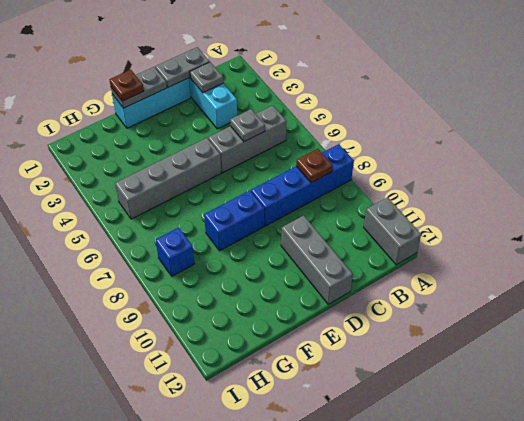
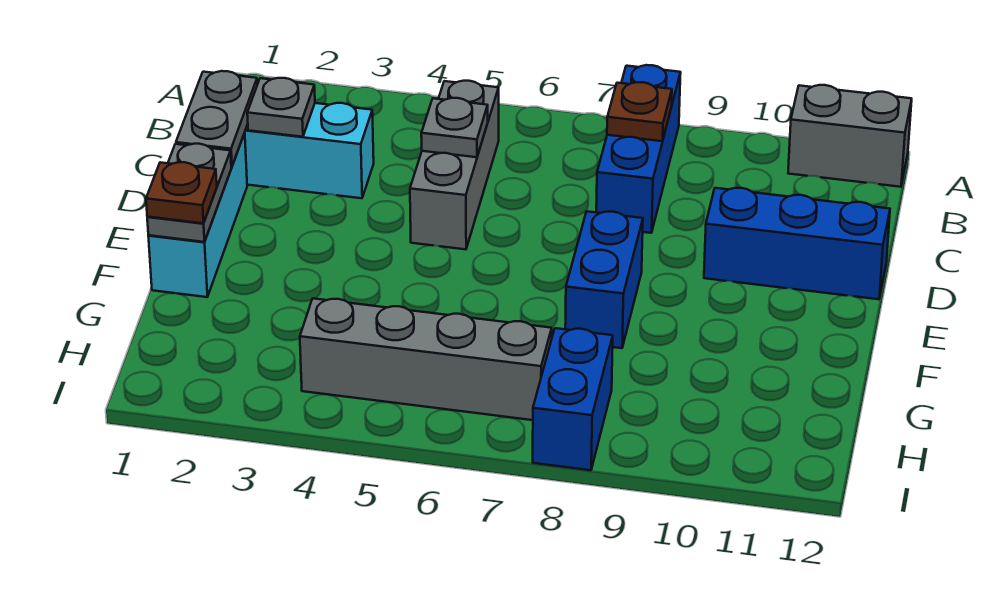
blue 1x4 brick [251,144,354,226] -> blue 1x3 brick [596,65,681,233]
grey 1x3 brick [281,215,353,304] -> blue 1x3 brick [704,188,890,299]
grey 1x4 brick [115,138,221,219] -> grey 1x4 brick turned to [300,298,552,420]
blue 1x1 brick [156,228,194,276] -> blue 1x2 brick [533,328,613,470]

